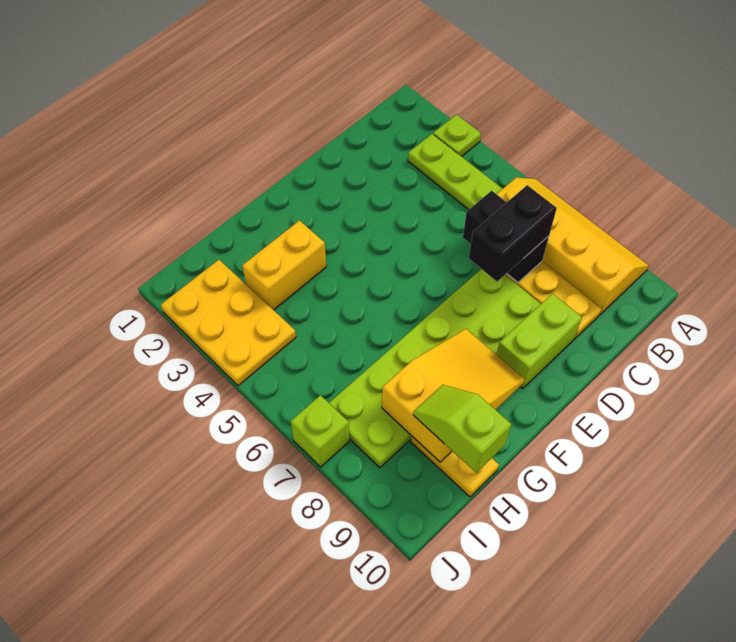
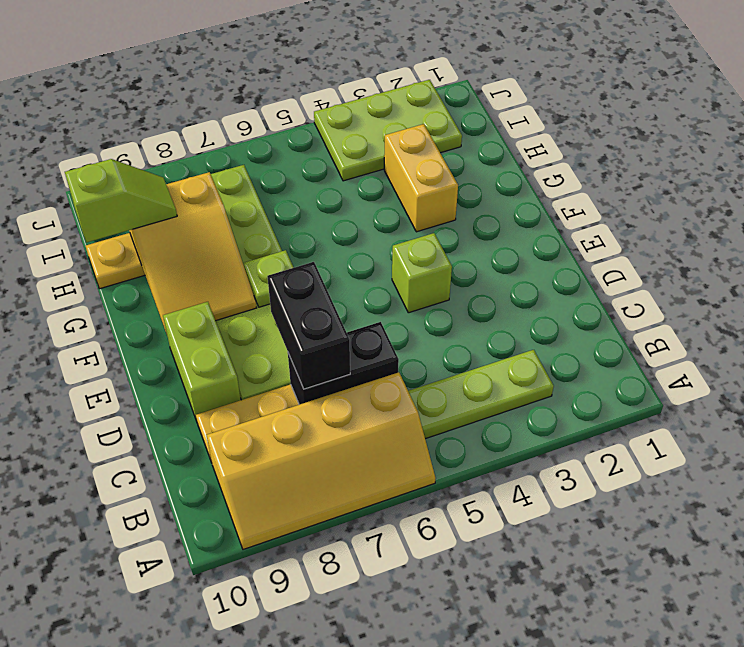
lime 1x1 plate [433,114,481,156] -> lime 1x1 plate moved to [244,250,294,307]
yellow 2x3 plate [161,260,296,386] -> lime 2x3 plate [314,80,462,181]
lime 1x1 brick [291,395,349,467] -> lime 1x1 brick moved to [392,233,452,313]

